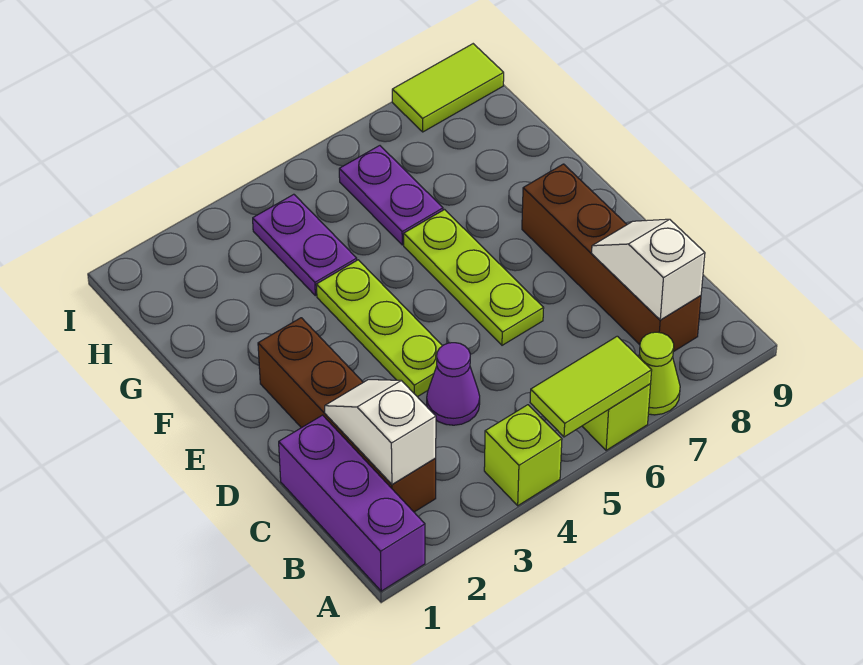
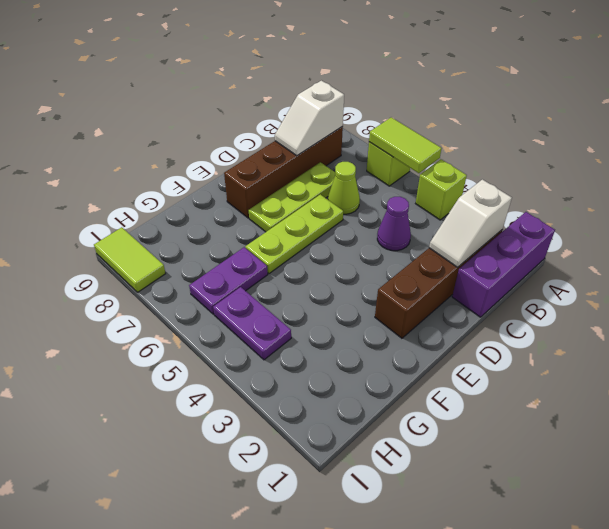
lime 1x1 cone [639,332,680,415] -> lime 1x1 cone moved to [328,162,360,214]
lime 1x3 plate [316,260,442,397] -> lime 1x3 plate moved to [249,162,335,232]
purple 1x2 plate [253,194,357,296] -> purple 1x2 plate turned to [213,287,291,360]

